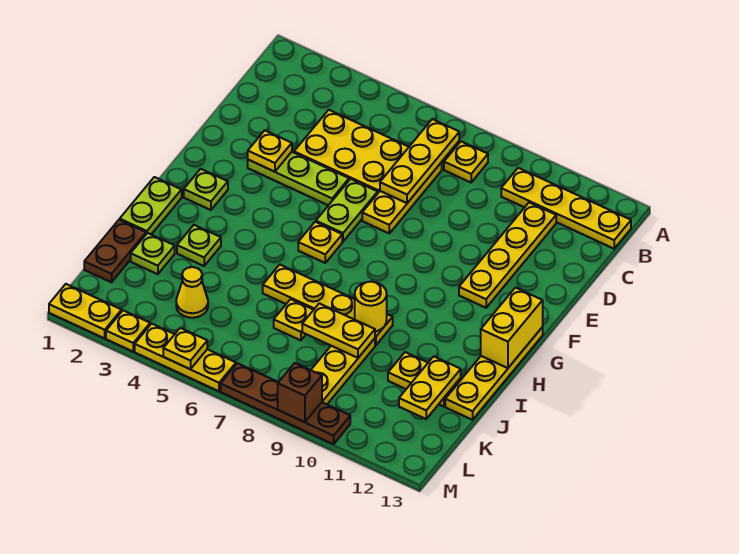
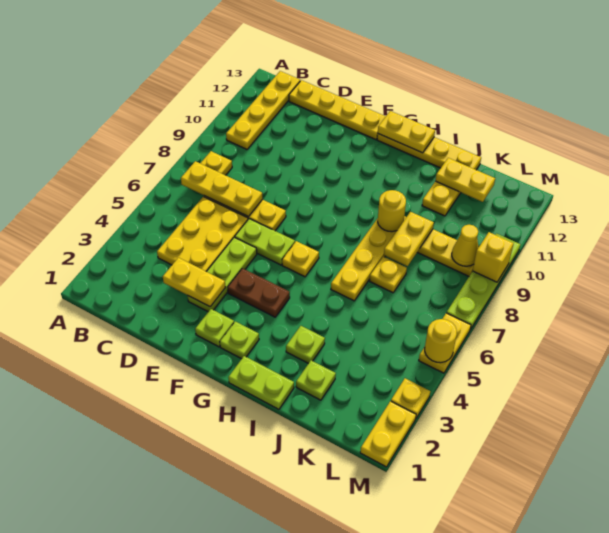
yellow 1x4 plate [459,203,556,308] -> yellow 1x4 plate moved to [289,80,386,140]
yellow 1x1 plate [248,130,292,172] -> yellow 1x2 plate [163,258,226,307]
none -> lime 1x1 plate [195,309,234,347]
yellow 1x2 brick [481,288,543,368] -> yellow 1x2 plate [378,111,435,153]
brown 1x2 plate [84,220,146,282] -> brown 1x2 plate moved to [228,268,290,317]
yellow 1x1 cone [176,267,208,318] -> yellow 1x1 cone moved to [452,225,479,266]
yellow 1x3 plate [135,324,236,391] -> yellow 1x2 plate [419,313,471,373]
yellow 1x1 plate [163,328,207,369] -> yellow 1x1 round brick [425,319,457,363]
brown 1x4 plate [221,363,350,444] -> lime 1x4 plate [447,234,520,330]
brown 1x1 brick [278,363,322,422] -> yellow 1x1 brick [473,232,514,282]

